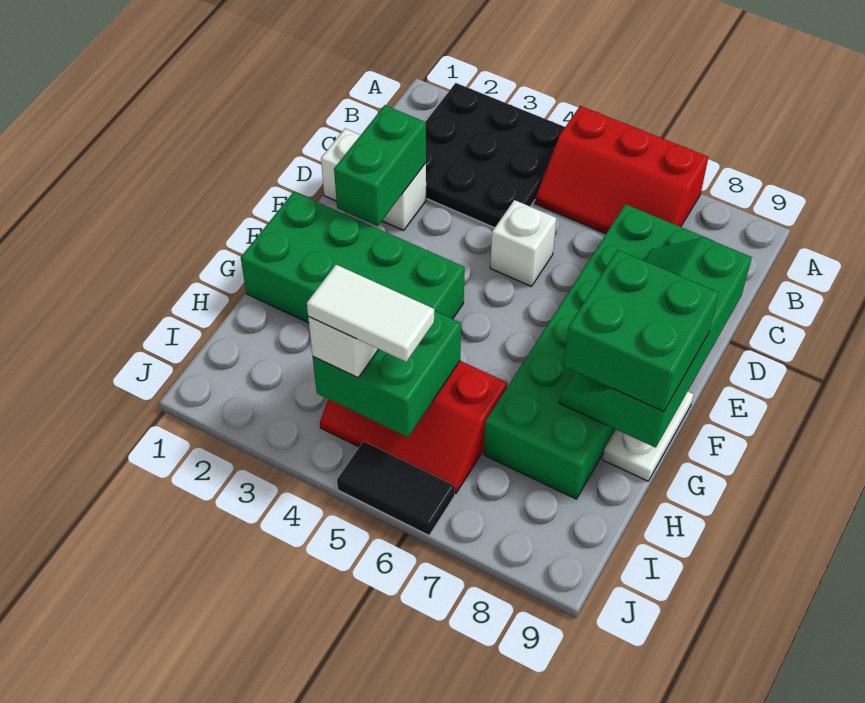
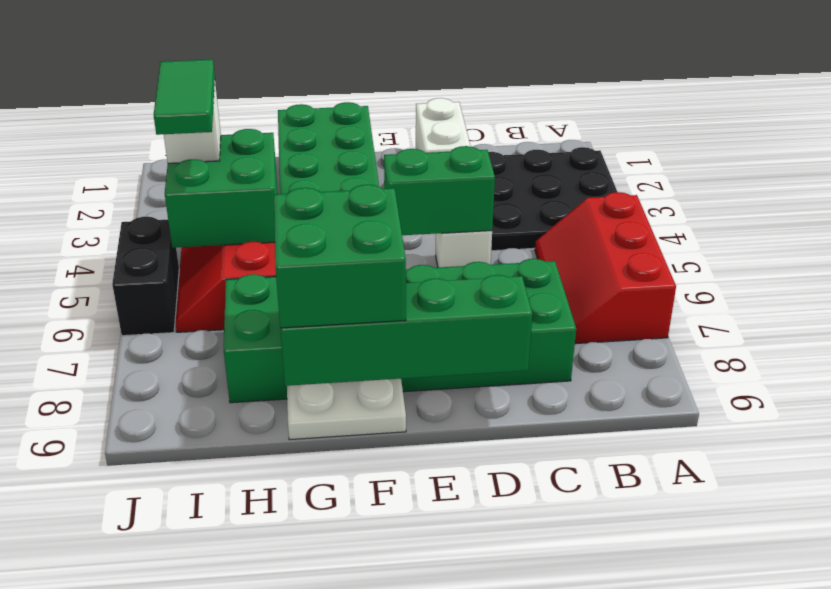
green 1x2 brick [334,105,426,226] -> green 1x2 brick moved to [384,146,495,235]
white 1x2 tile [307,265,434,362] -> green 1x2 tile [154,59,215,135]
black 1x2 tile [337,441,455,535] -> black 1x2 brick [112,217,179,336]

